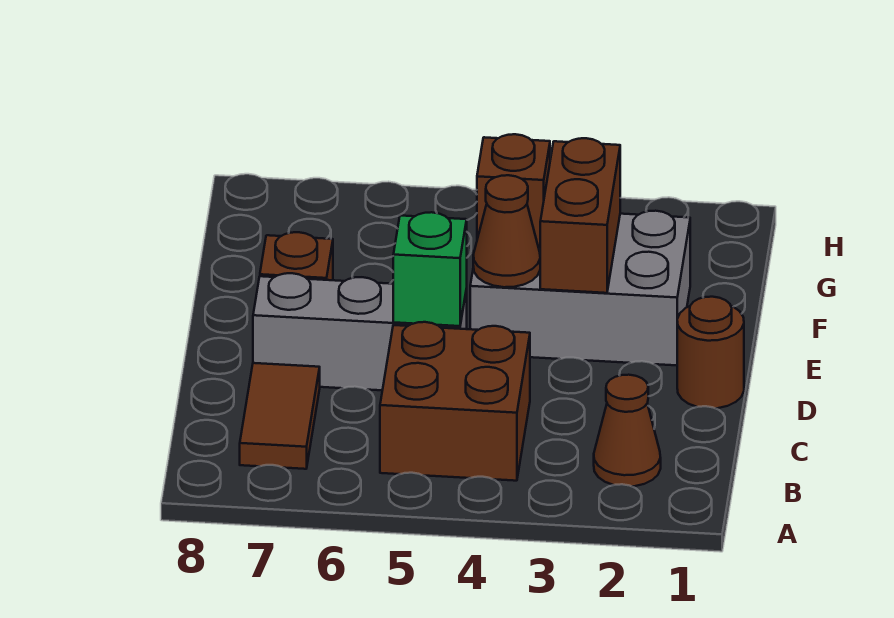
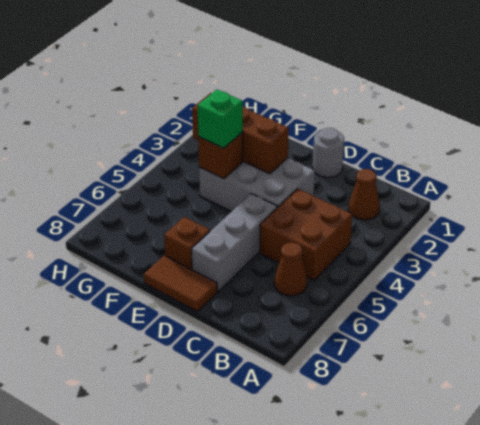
brown 1x2 tile [240,363,320,469] -> brown 1x2 tile moved to [144,256,218,312]
brown 1x1 round brick [677,297,744,408] -> grey 1x1 round brick [313,128,344,178]
green 1x1 brick [393,212,467,326] -> green 1x1 brick moved to [198,90,243,148]
grey 2x3 brick [470,211,690,365] -> grey 2x3 brick turned to [199,158,315,212]
brown 1x2 brick [540,138,620,293] -> brown 1x3 brick [192,93,289,174]
brown 1x1 cone [473,175,540,287] -> brown 1x1 cone moved to [274,242,307,296]

